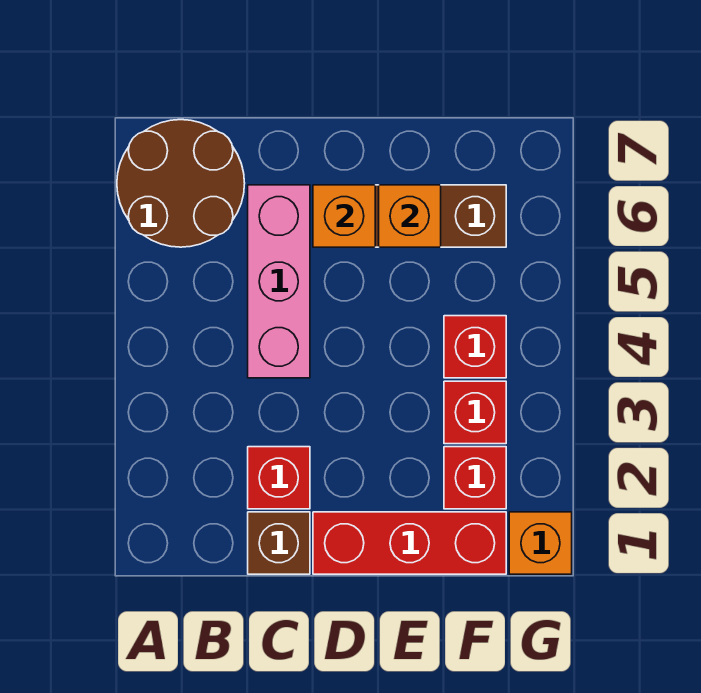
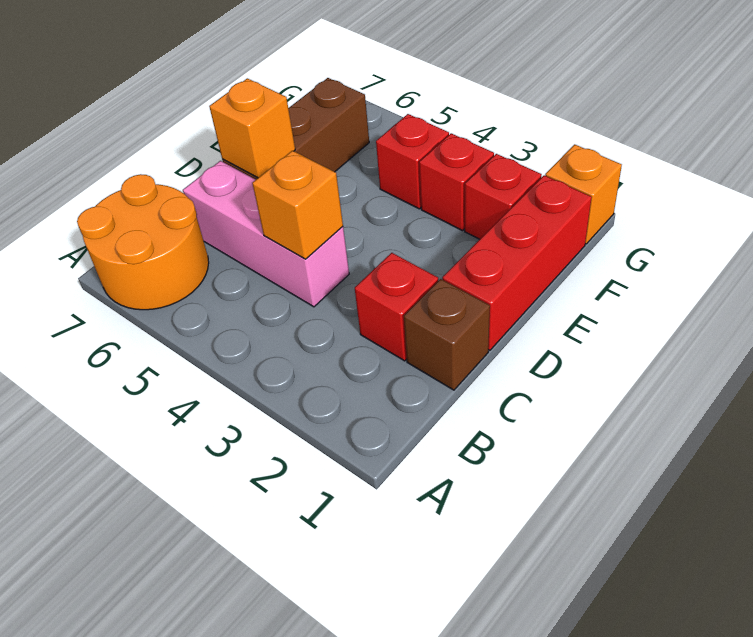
brown 2x2 round brick [117,120,245,247] -> orange 2x2 round brick [77,174,209,310]
orange 1x1 brick [379,185,441,247] -> orange 1x1 brick moved to [252,151,343,259]

